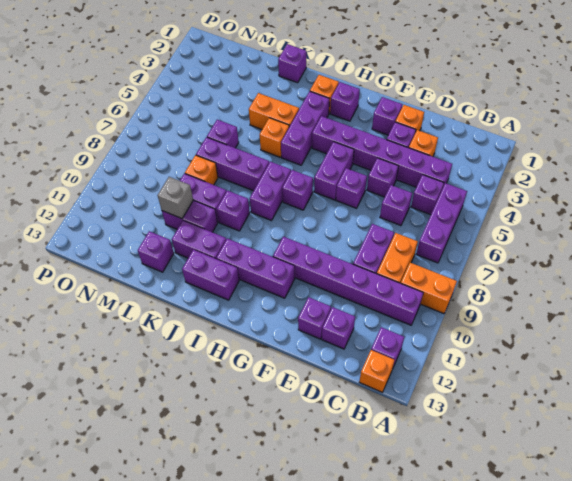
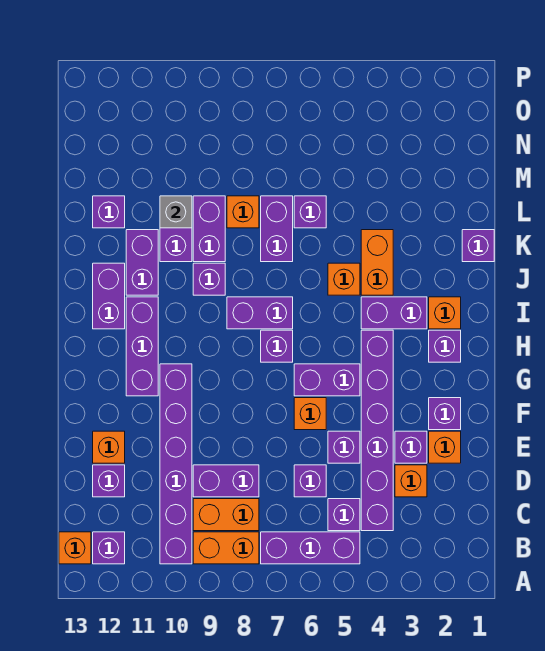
orange 1x2 brick [401,263,457,314] -> orange 1x2 brick turned to [193,532,259,564]
purple 1x1 brick [298,297,331,339] -> orange 1x1 brick [93,431,125,463]
purple 1x1 brick [336,168,367,208] -> orange 1x1 brick [294,398,326,430]
purple 1x3 brick [281,91,329,165] -> purple 1x2 brick [361,297,427,329]
purple 1x3 brick [196,137,269,191] -> purple 1x2 brick [261,196,293,262]

